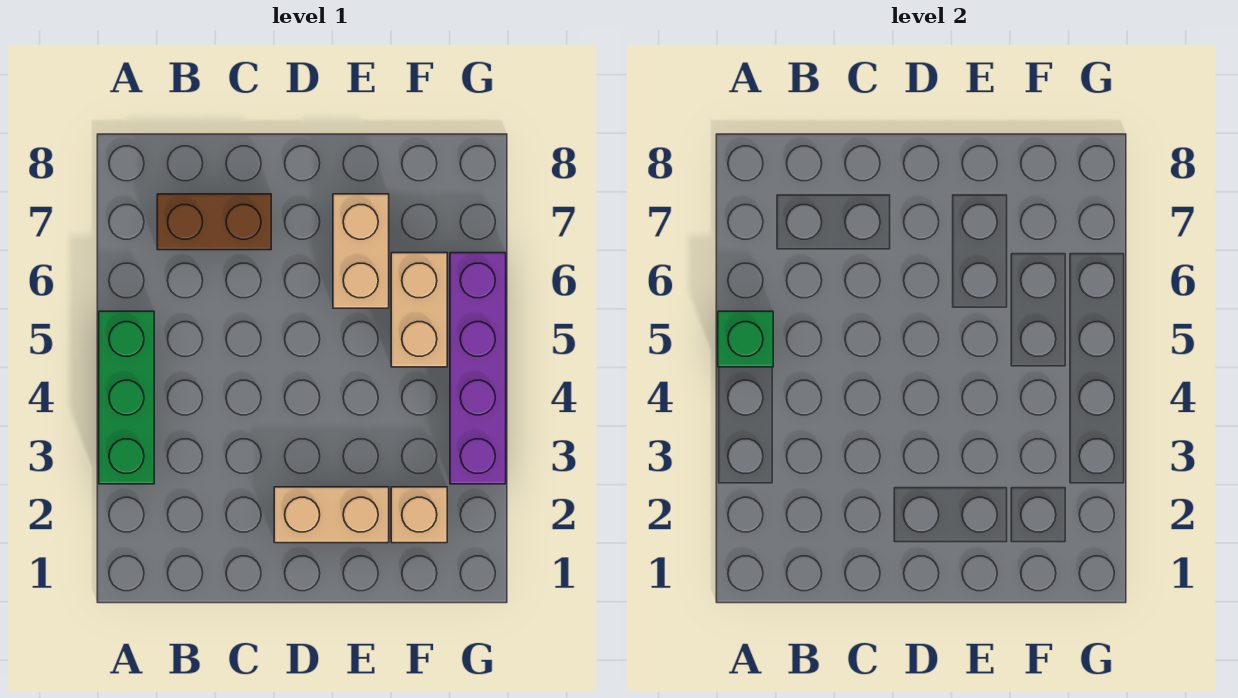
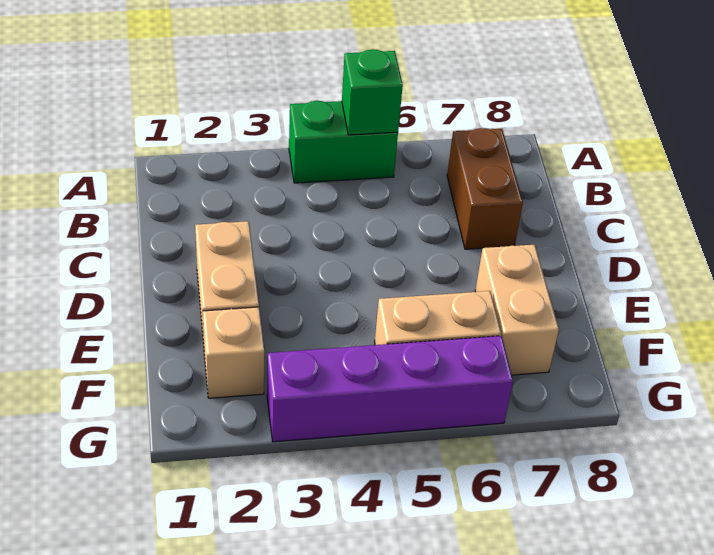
green 1x3 brick [99,311,154,484] -> green 1x2 brick [289,101,398,183]
tan 1x2 brick [333,194,389,308] -> tan 1x2 brick turned to [475,245,559,375]

